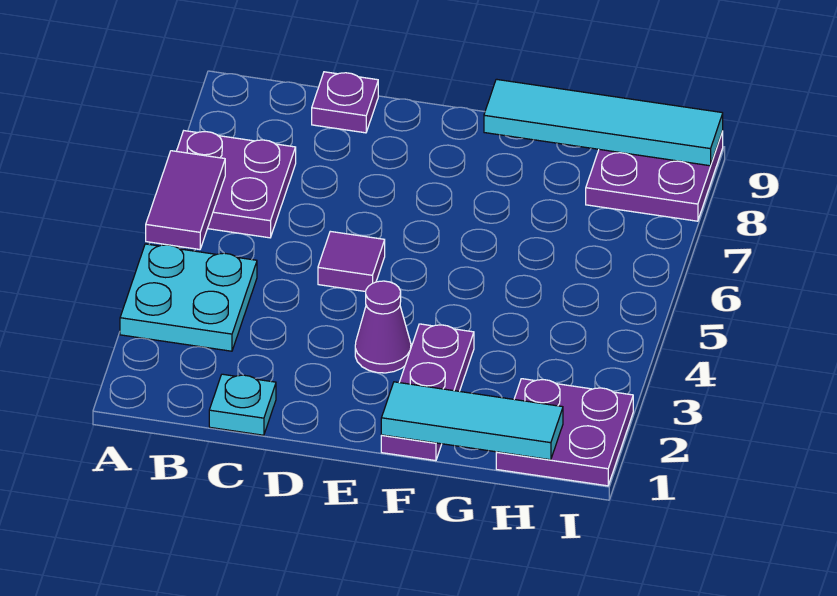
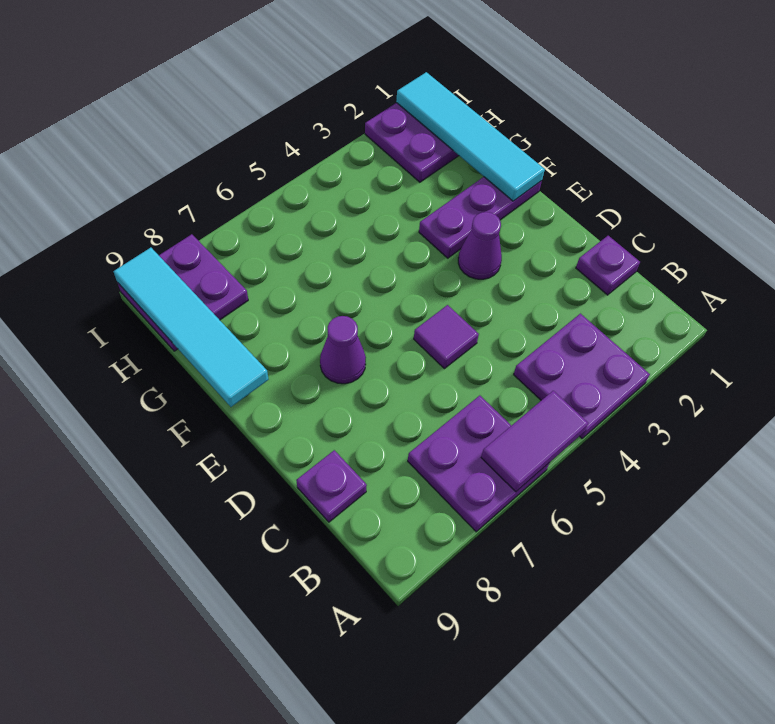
cyan 2x2 plate [120,244,257,351] -> purple 2x2 plate [514,314,650,438]
cyan 1x1 plate [209,374,276,435] -> purple 1x1 plate [576,236,640,295]
none -> purple 1x1 cone [320,316,366,384]
cyan 1x3 tile [381,382,563,460] -> cyan 1x4 tile [396,72,545,201]

